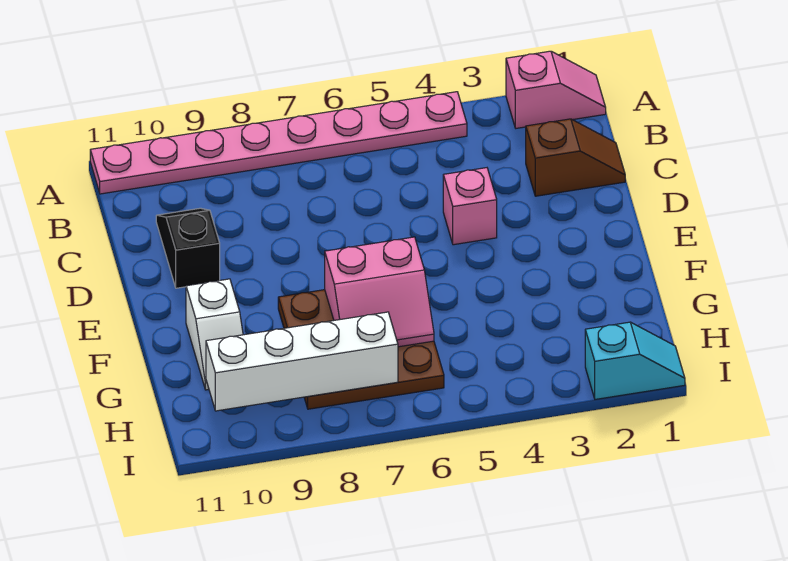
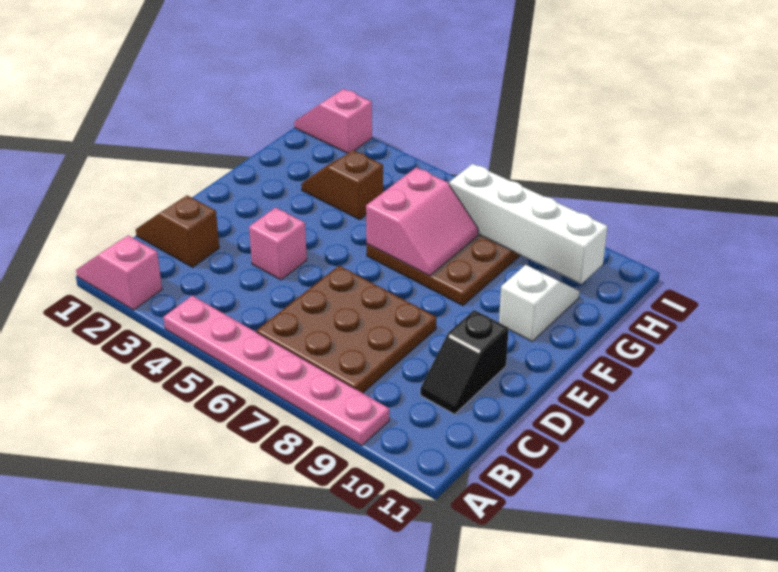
pink 1x8 plate [90,92,467,194] -> pink 1x6 plate [164,296,389,445]
none -> brown 3x3 plate [256,266,436,393]
pink 2x2 slope [325,237,434,347] -> pink 2x2 slope turned to [366,167,478,276]
none -> brown 1x2 slope [301,150,383,220]
cyan 1x2 slope [585,322,685,399] -> pink 1x2 slope [294,89,372,153]

